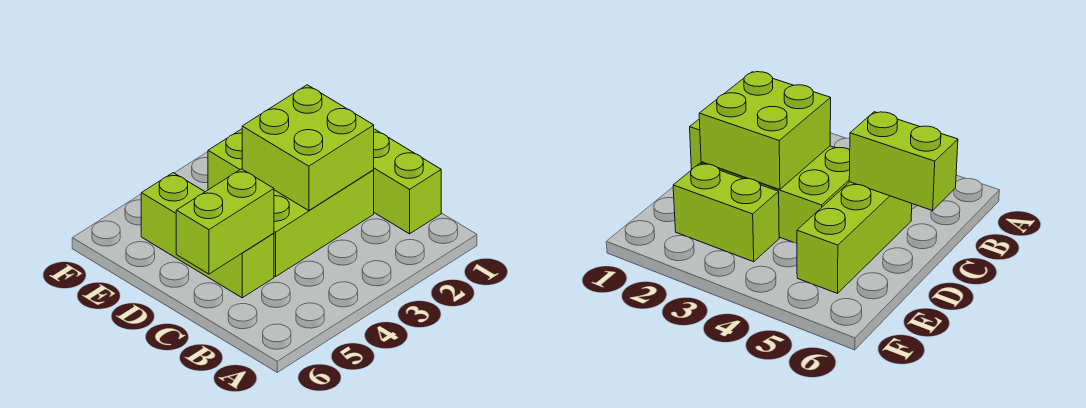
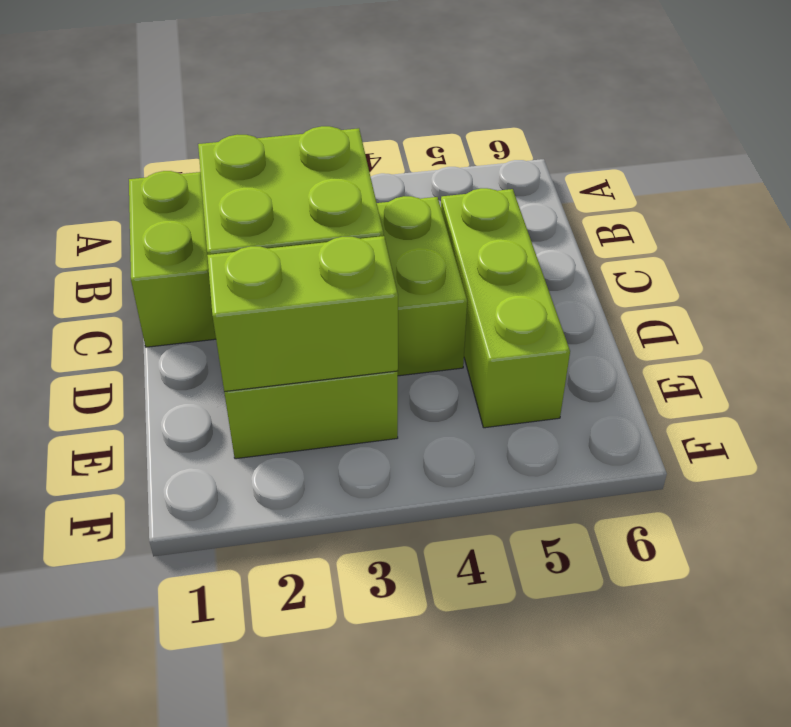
lime 1x2 brick [176,169,274,274] -> lime 1x2 brick moved to [207,236,398,392]

